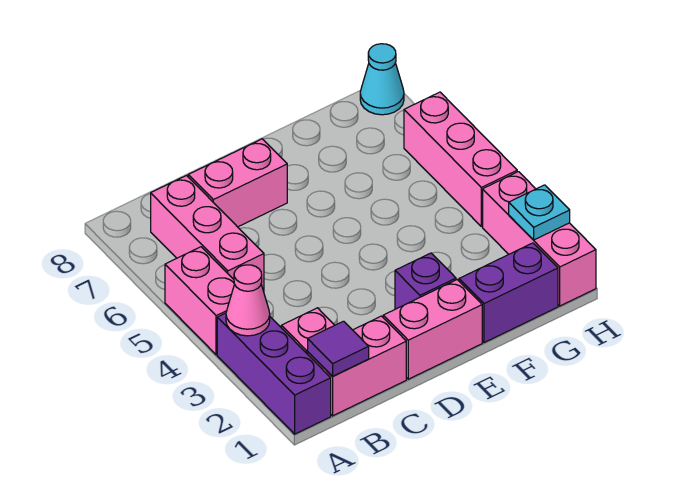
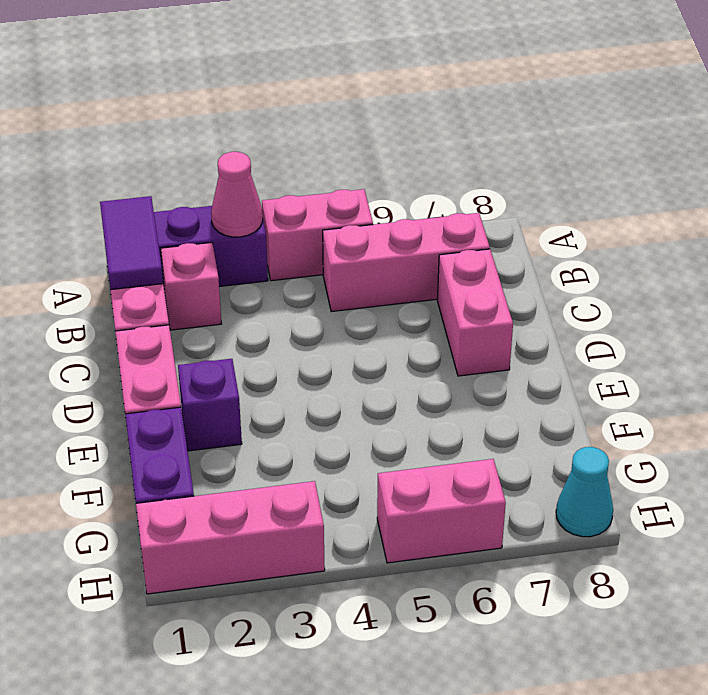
purple 1x1 tile [308,321,369,377] -> purple 1x2 tile [100,196,163,290]
cyan 1x1 plate [509,185,570,240] -> none
pink 1x3 brick [404,92,517,226] -> pink 1x2 brick [377,459,506,563]

